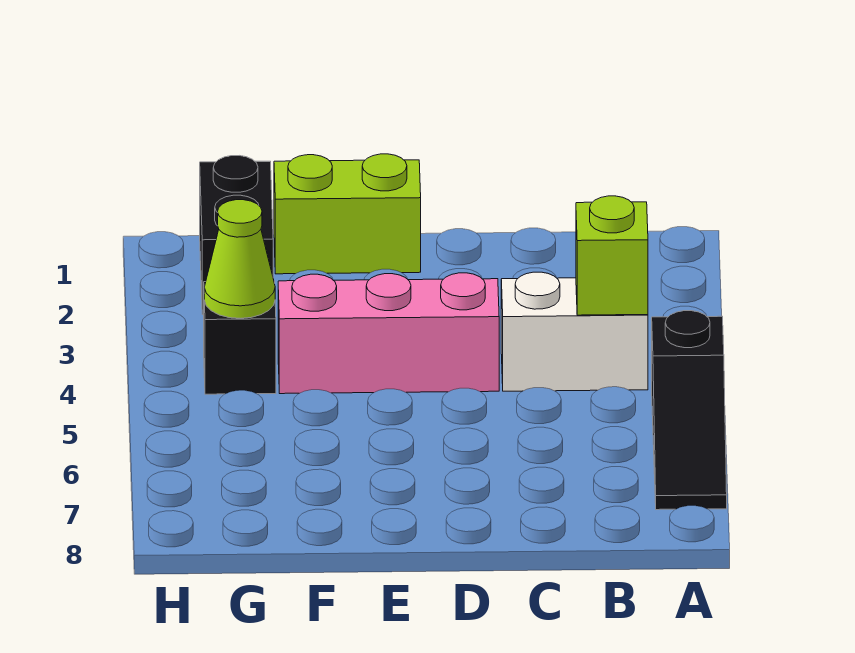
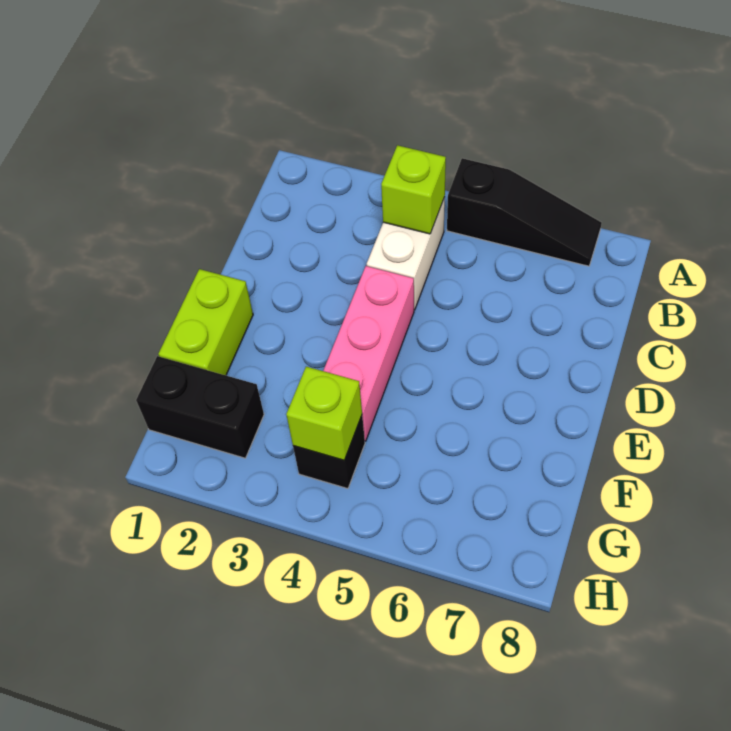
lime 1x1 cone [204,200,275,318] -> lime 1x1 brick [286,367,362,460]

